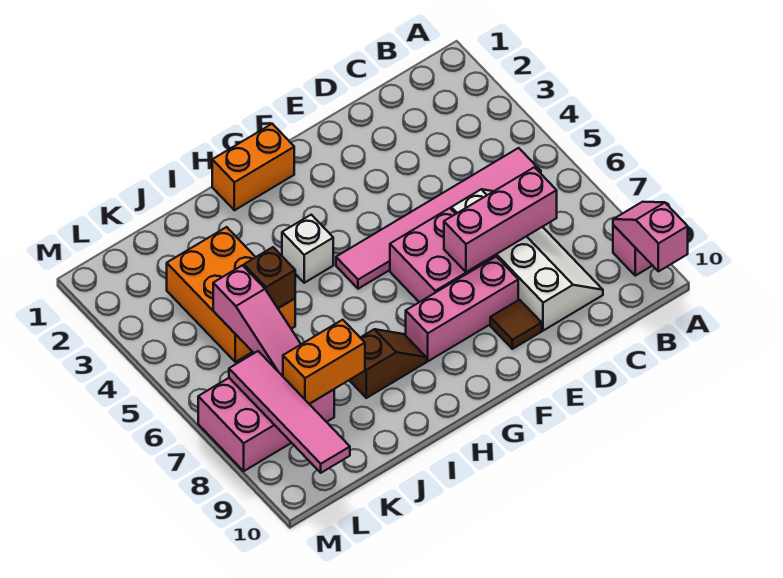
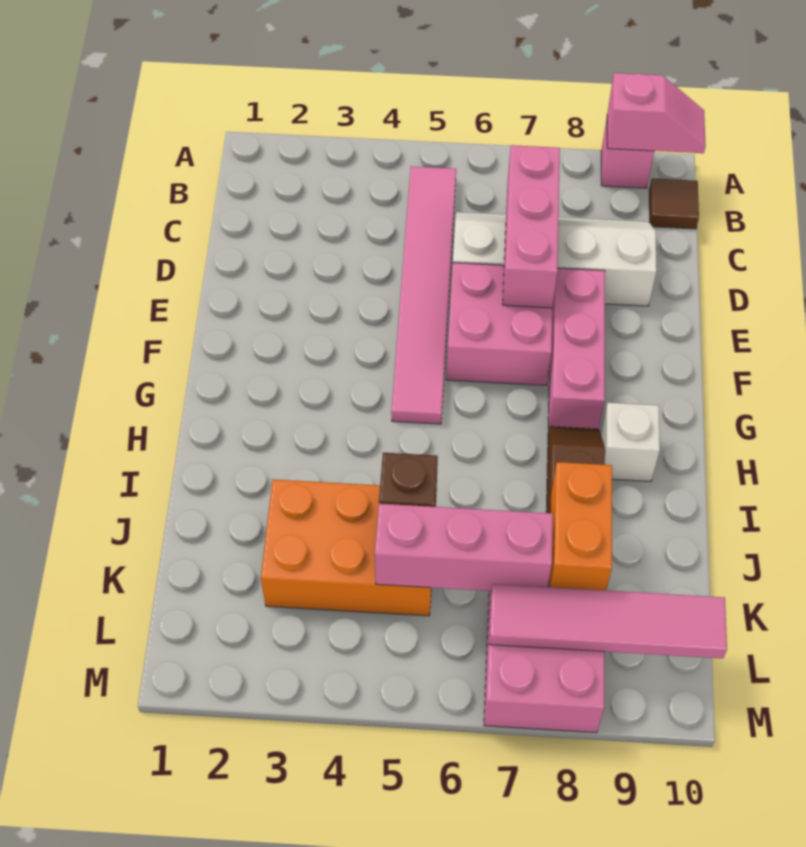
pink 1x2 slope [613,202,688,271] -> pink 1x2 slope turned to [607,73,706,153]
brown 1x1 tile [490,300,542,349] -> brown 1x1 tile moved to [649,178,699,229]
orange 1x2 brick [212,124,294,210] -> none
white 1x1 brick [282,215,333,283] -> white 1x1 brick moved to [601,403,660,481]
pink 1x3 slope [213,265,301,376] -> pink 1x3 brick [375,504,553,591]

